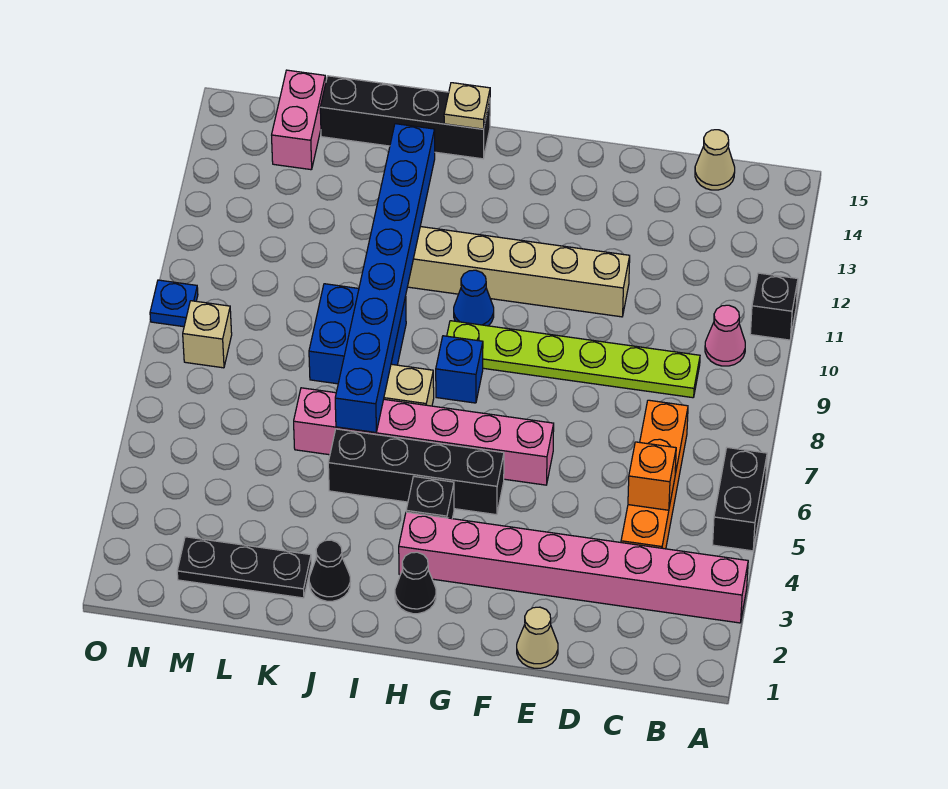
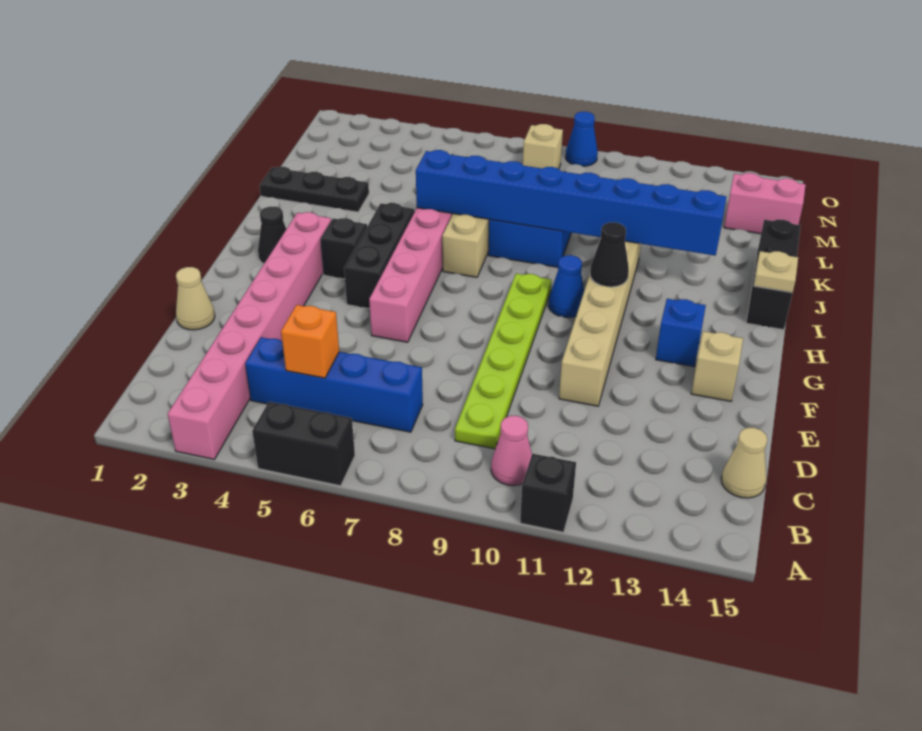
orange 1x4 brick [621,400,688,549] -> blue 1x4 brick [245,337,423,432]
none -> tan 1x1 brick [691,331,743,401]
black 1x4 brick [328,429,504,515] -> black 1x3 brick [344,203,415,309]
blue 1x1 brick [436,336,483,403] -> blue 1x1 brick moved to [656,299,706,367]
black 1x4 brick [320,76,490,159] -> black 1x3 brick [746,219,801,330]
black 1x1 cone [309,540,350,601] -> black 1x1 cone moved to [590,222,629,287]
black 1x3 plate [177,537,311,598] -> black 1x3 plate turned to [260,167,369,212]
blue 1x1 plate [150,280,198,327] -> blue 1x1 cone [566,112,598,166]

